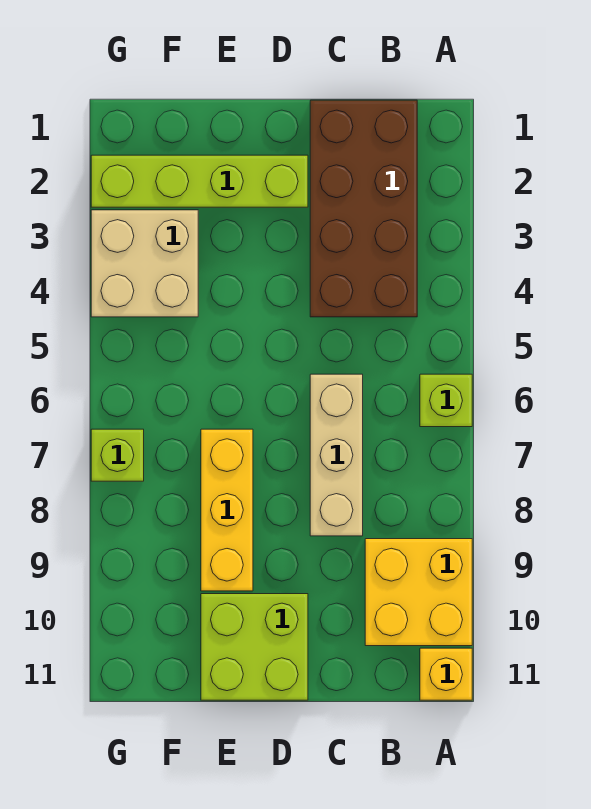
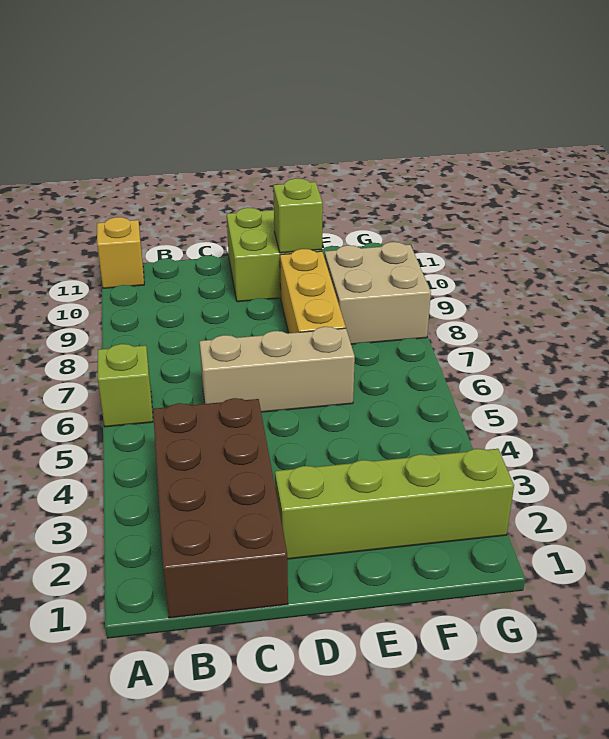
yellow 2x2 brick [365,539,472,646] -> none
tan 1x3 brick [310,374,363,536] -> tan 1x3 brick turned to [200,327,355,412]
tan 2x2 brick [91,210,198,317] -> tan 2x2 brick moved to [325,242,431,344]
lime 1x1 brick [91,429,144,481] -> lime 1x1 brick moved to [273,178,323,253]

